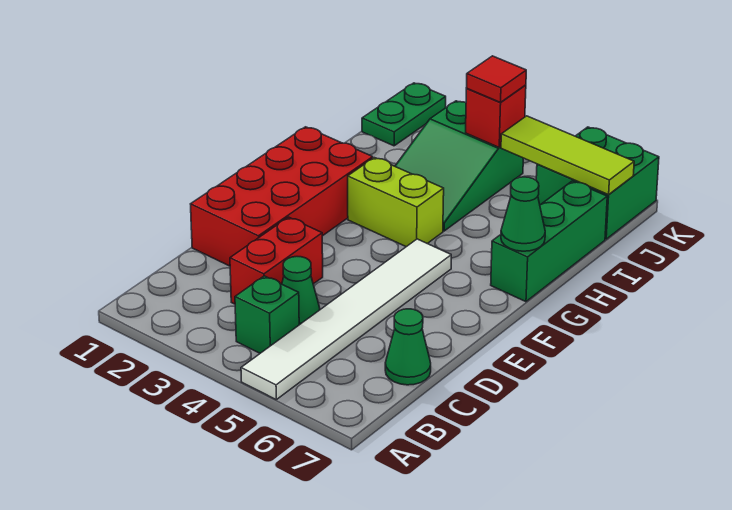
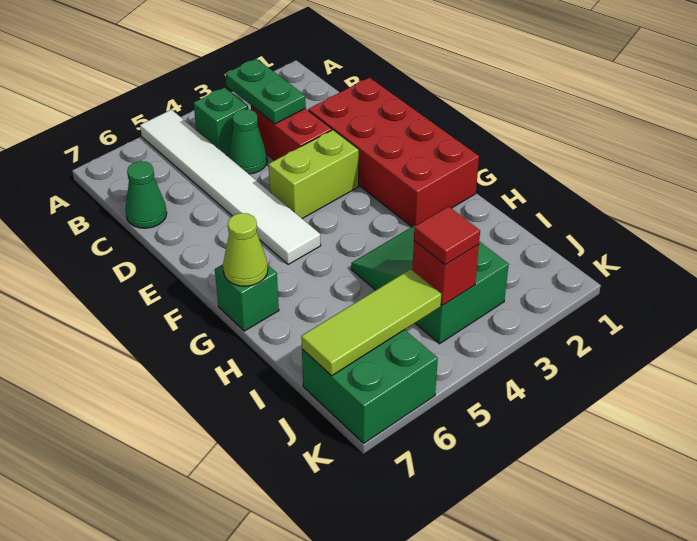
lime 1x2 brick [348,158,444,247] -> lime 1x2 brick moved to [268,130,359,218]
green 1x3 brick [491,181,607,302] -> green 1x1 brick [215,265,279,331]
green 1x1 cone [501,177,545,251] -> lime 1x1 cone [223,213,268,286]
green 1x2 plate [362,83,446,146] -> green 1x2 plate moved to [226,59,306,124]

